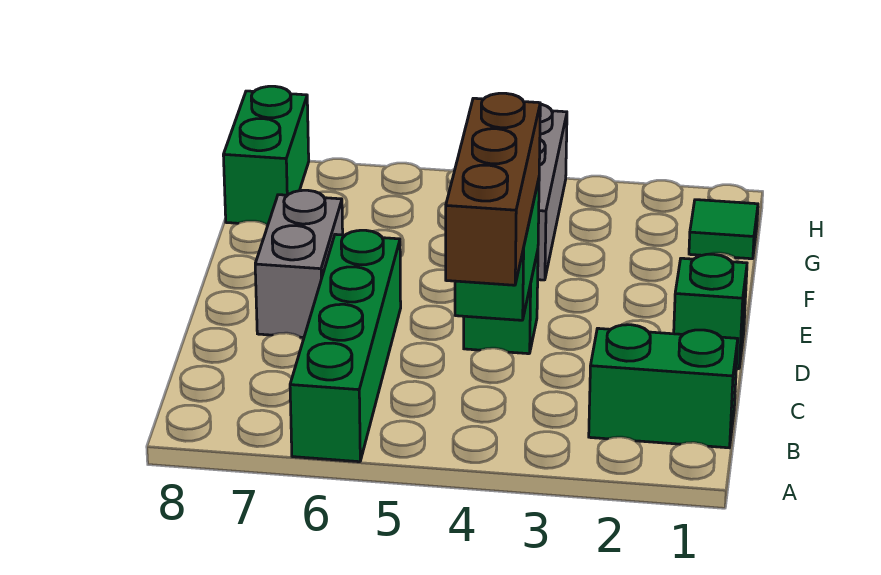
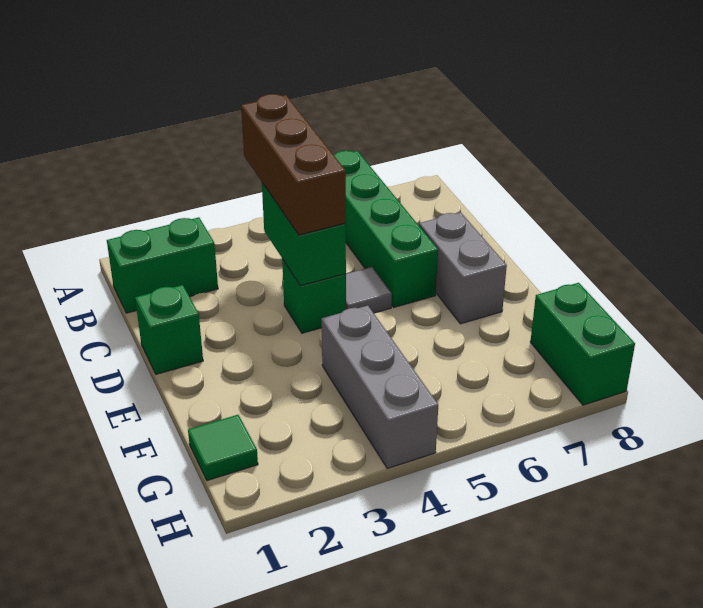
none -> grey 1x1 tile [346,267,392,313]

